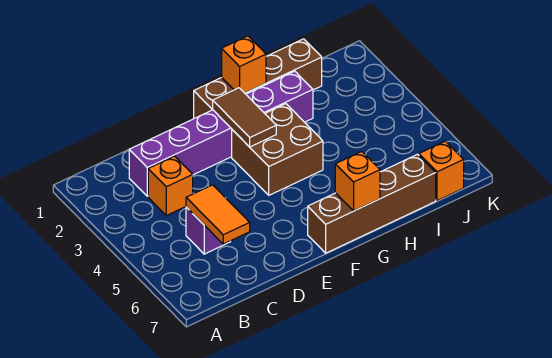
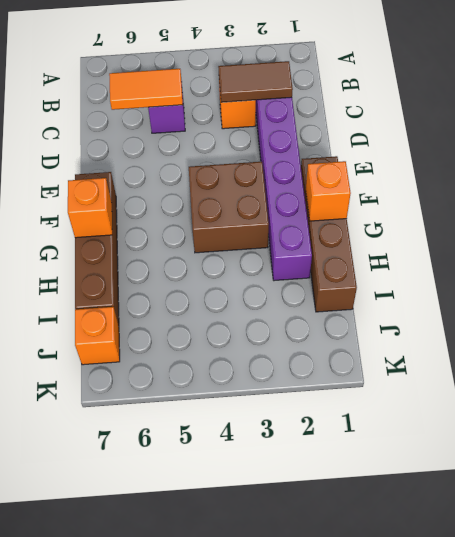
brown 1x2 tile [213,88,276,147] -> brown 1x2 tile moved to [218,61,293,102]

